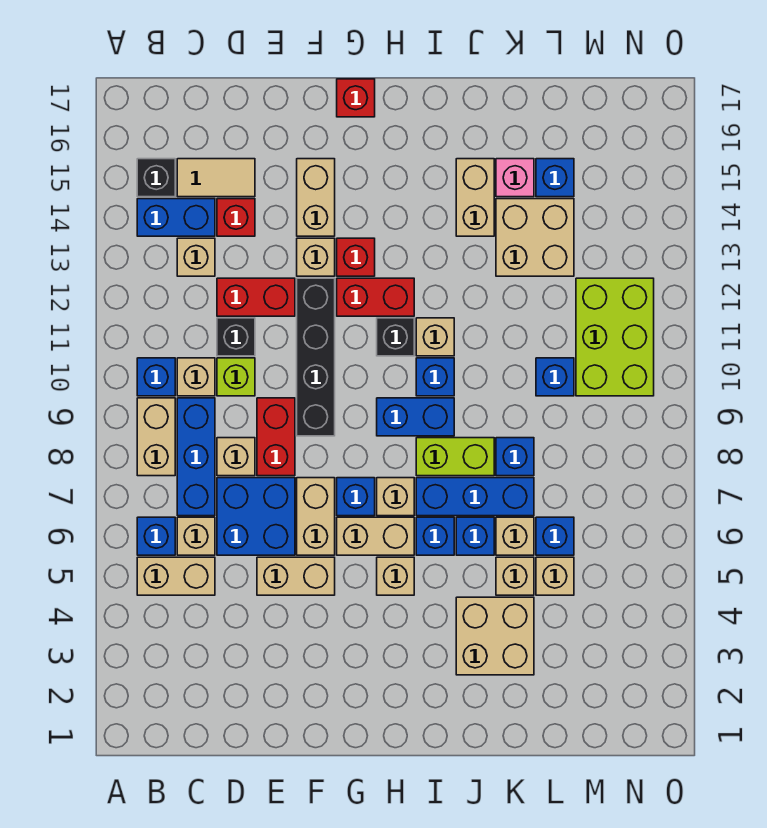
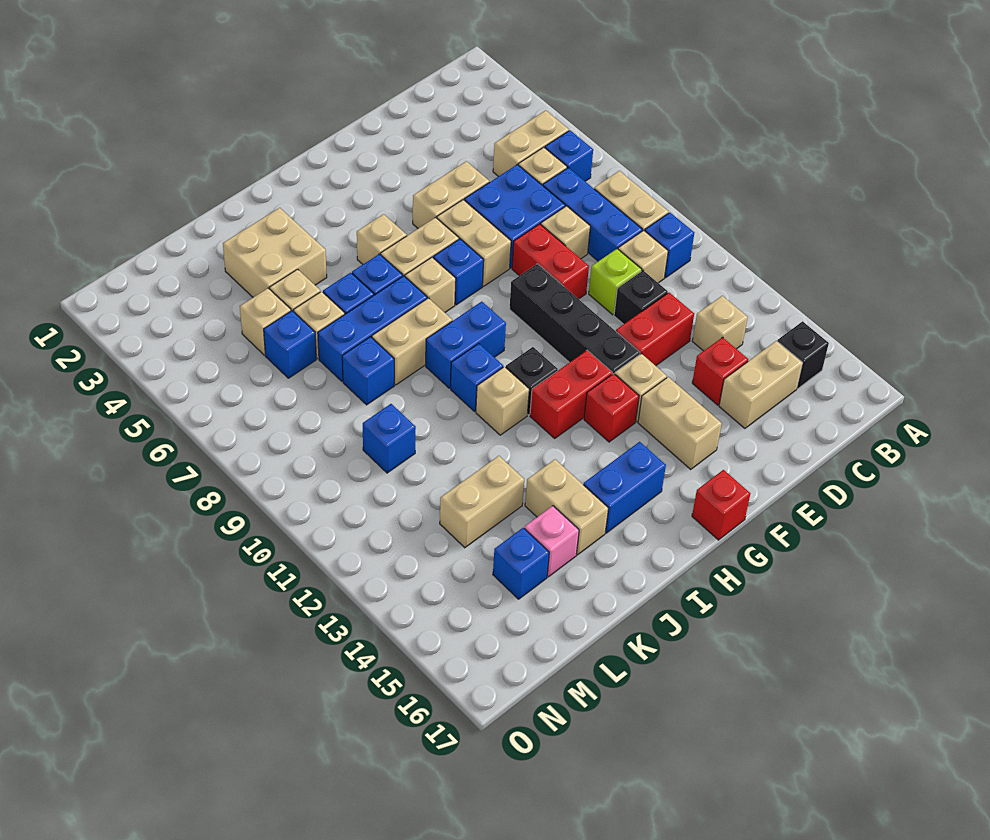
blue 1x2 brick [137,199,215,236] -> blue 1x2 brick moved to [583,442,666,533]
tan 1x2 tile [177,159,255,197] -> tan 1x2 brick [719,341,803,428]
lime 1x2 brick [416,438,494,476] -> tan 1x2 brick [372,298,452,385]
tan 2x2 brick [496,199,574,276] -> tan 1x2 brick [440,456,524,548]
lime 2x3 brick [576,278,654,396] -> none

